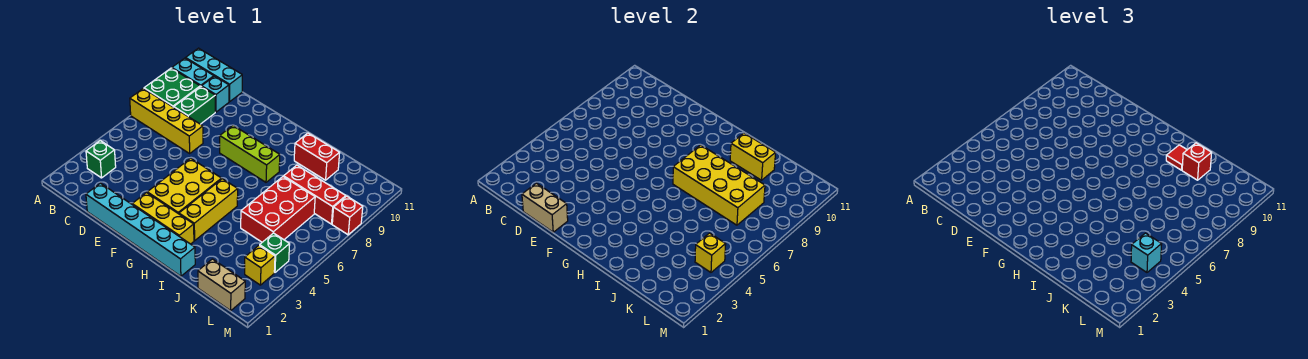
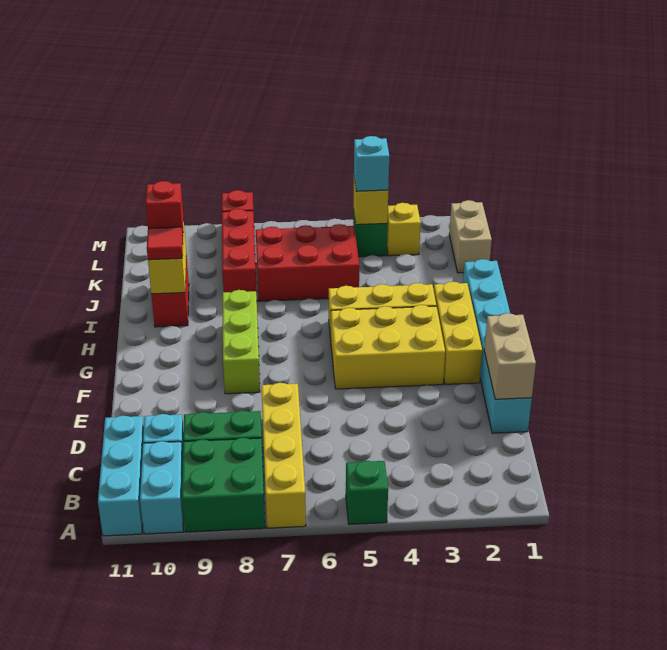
green 1x1 brick [86,141,116,178] -> green 1x1 brick moved to [346,461,388,524]
yellow 2x4 brick [673,145,765,225] -> none

